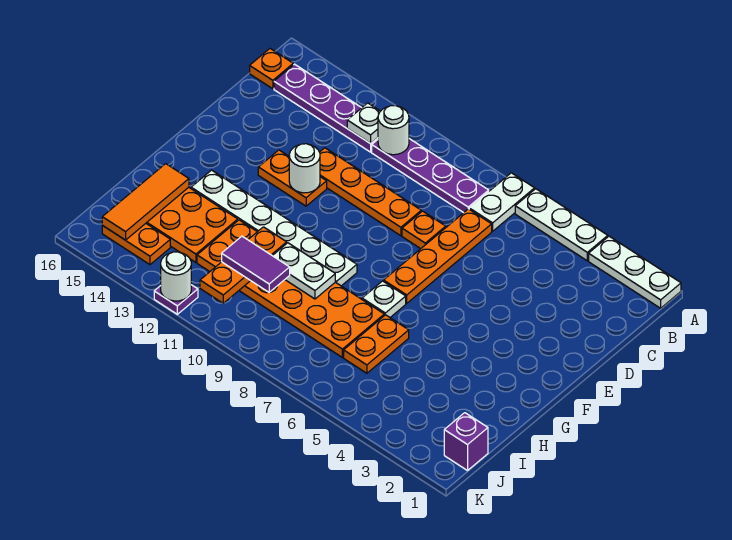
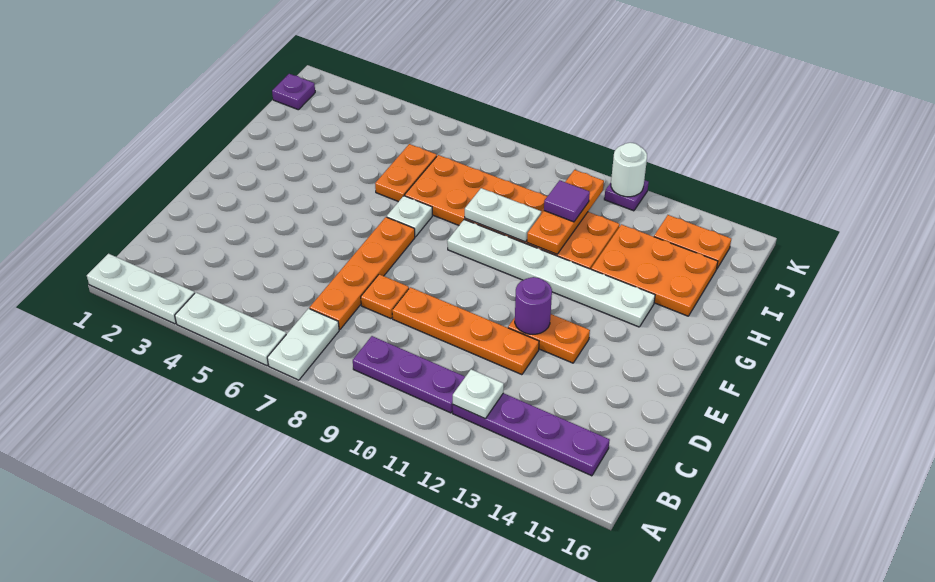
purple 1x4 plate [372,139,489,213] -> purple 1x3 plate [353,336,465,413]
white 1x1 round brick [378,106,409,155] -> none
orange 1x1 plate [250,49,293,89] -> none
white 1x1 round brick [289,144,320,193] -> purple 1x1 round brick [515,277,552,334]
orange 1x3 tile [102,164,189,240] -> none
purple 1x2 tile [222,236,290,292] -> purple 1x1 tile [544,180,590,222]
purple 1x1 brick [444,413,488,471] -> purple 1x1 plate [272,74,315,110]

